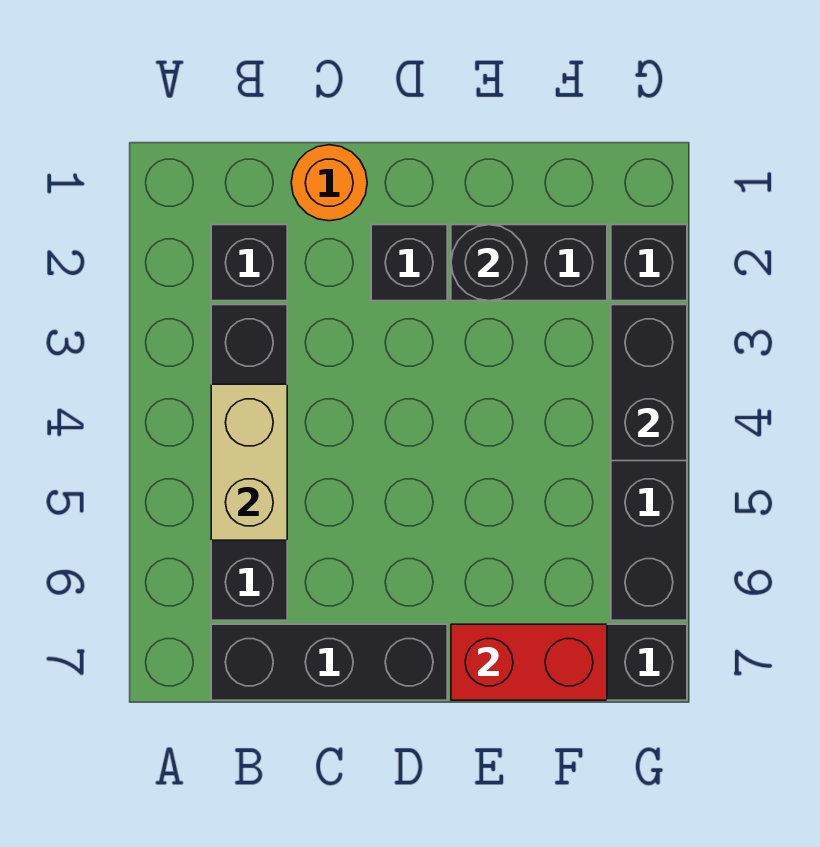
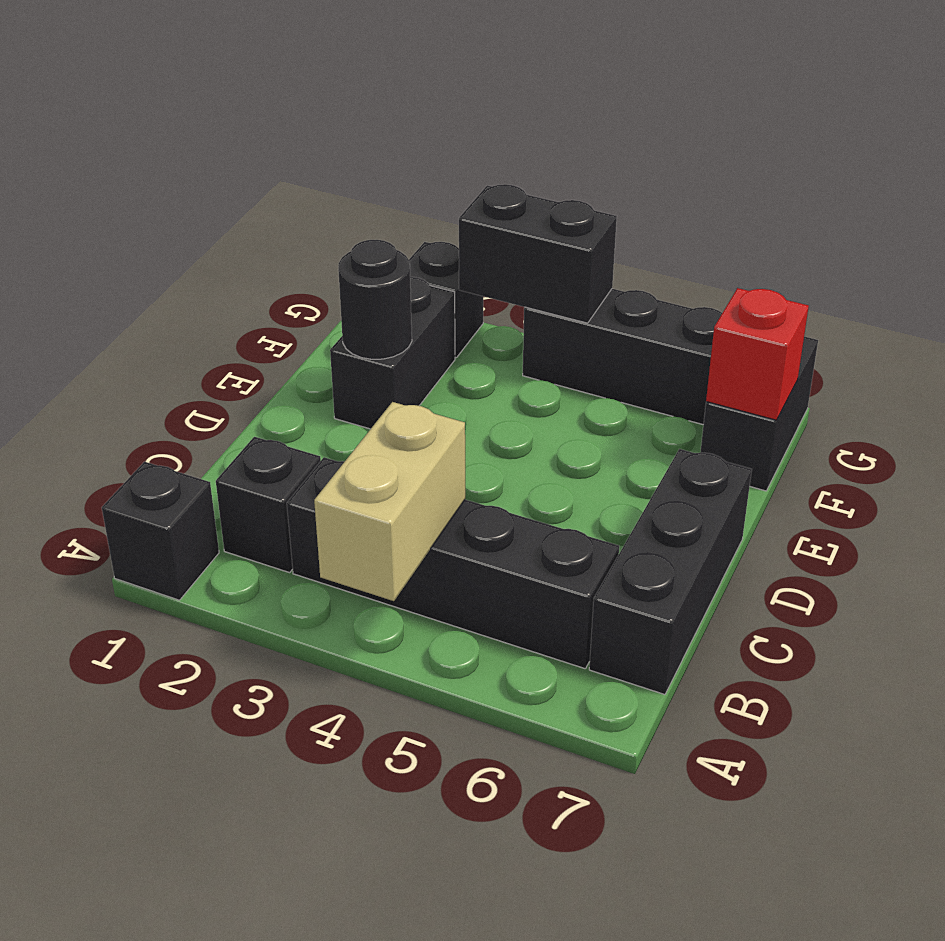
tan 1x2 brick [211,384,287,540] -> tan 1x2 brick turned to [314,402,465,601]
orange 1x1 round brick [291,145,367,221] -> none
black 1x1 brick [371,225,447,301] -> black 1x1 brick moved to [102,462,219,600]
red 1x2 brick [451,624,607,700] -> red 1x1 brick [706,288,809,420]

